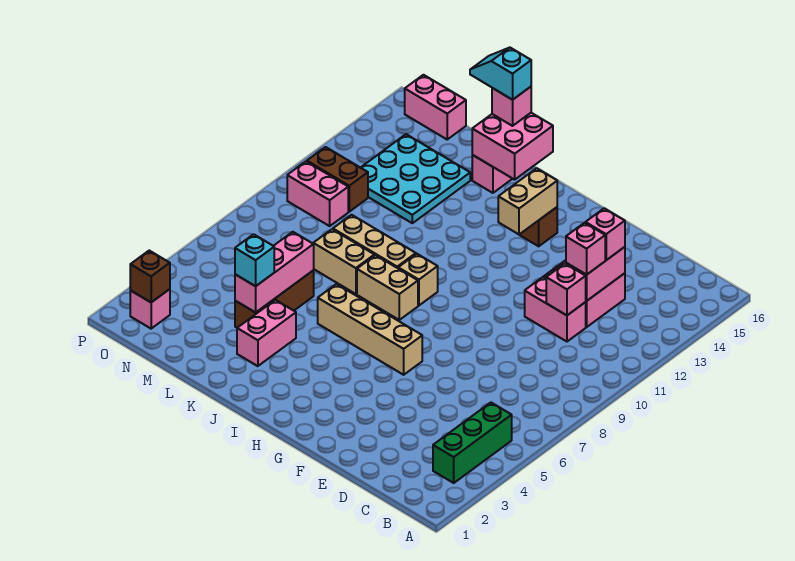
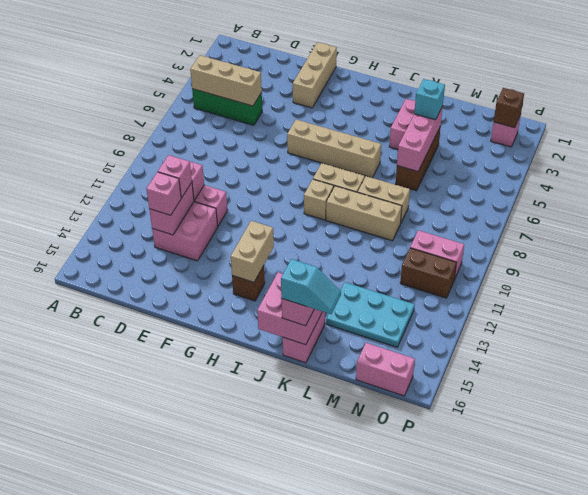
green 1x3 brick [433,403,512,483] -> green 1x3 brick turned to [192,89,262,125]
none -> tan 1x3 brick [190,55,262,106]
none -> tan 1x3 brick [293,42,337,108]
cyan 3x3 plate [361,134,470,223] -> cyan 2x3 plate [326,282,415,347]

